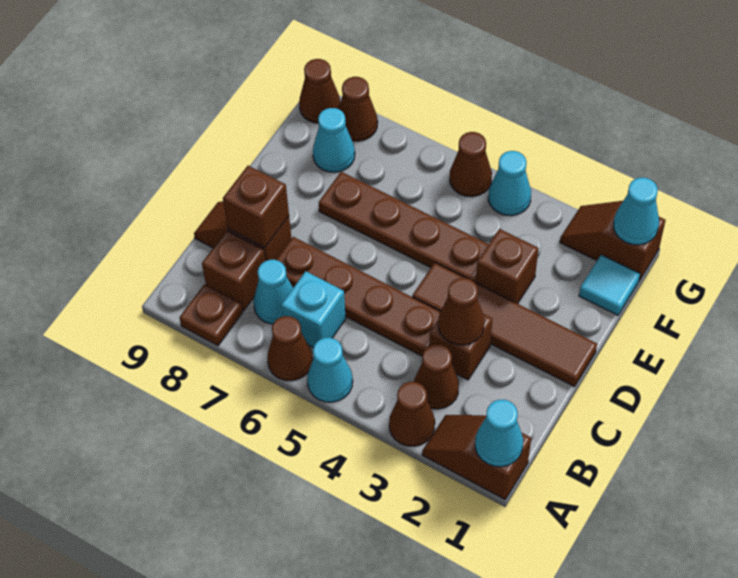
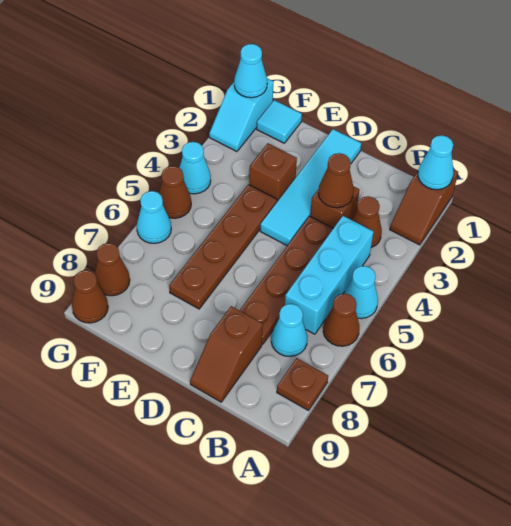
brown 1x1 cone [389,382,435,446] -> none
cyan 1x1 brick [281,271,346,348] -> cyan 1x3 brick [285,216,374,334]
brown 1x1 brick [202,231,265,311] -> none
brown 1x1 brick [223,166,289,248] -> none
brown 1x4 tile [412,263,597,387] -> cyan 1x4 tile [260,129,361,246]
cyan 1x1 cone [313,108,355,172] -> cyan 1x1 cone moved to [137,191,171,243]
brown 1x2 slope [560,201,665,281] -> cyan 1x2 slope [209,78,273,152]

